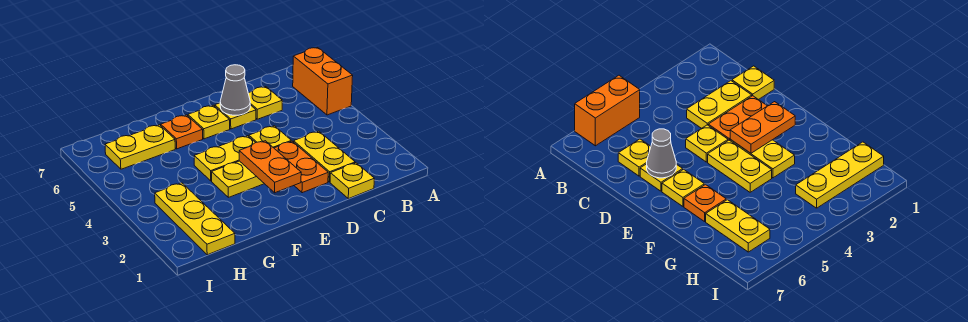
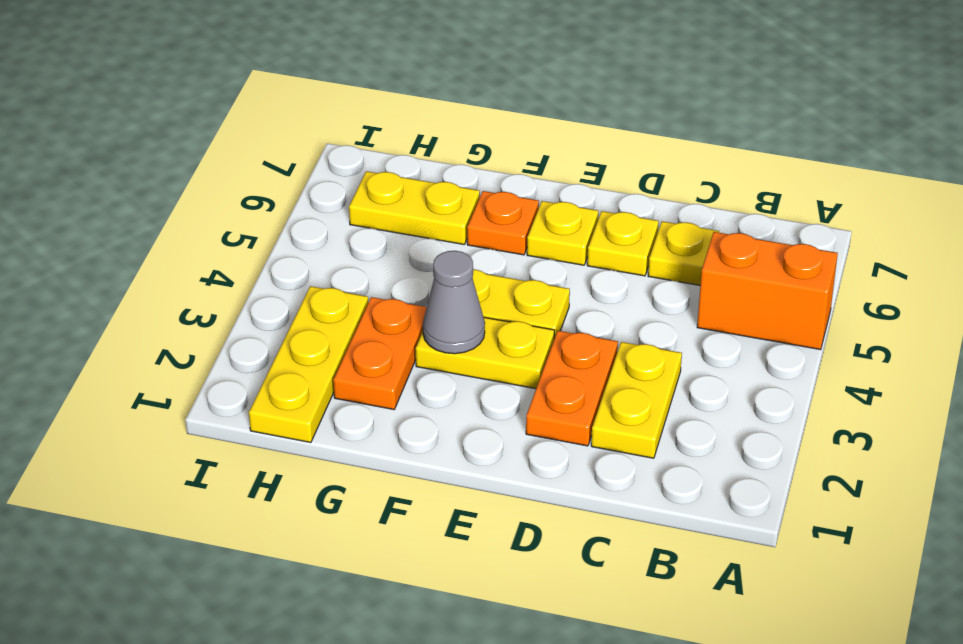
orange 1x2 brick [293,48,353,115] -> orange 1x2 brick turned to [697,232,838,350]
yellow 1x1 plate [330,163,374,199] -> none
yellow 1x1 plate [249,126,291,148] -> none
grey 1x1 cone [220,65,250,115] -> grey 1x1 cone moved to [423,251,485,354]
orange 1x2 plate [239,141,301,193] -> orange 1x2 plate moved to [333,297,427,409]

